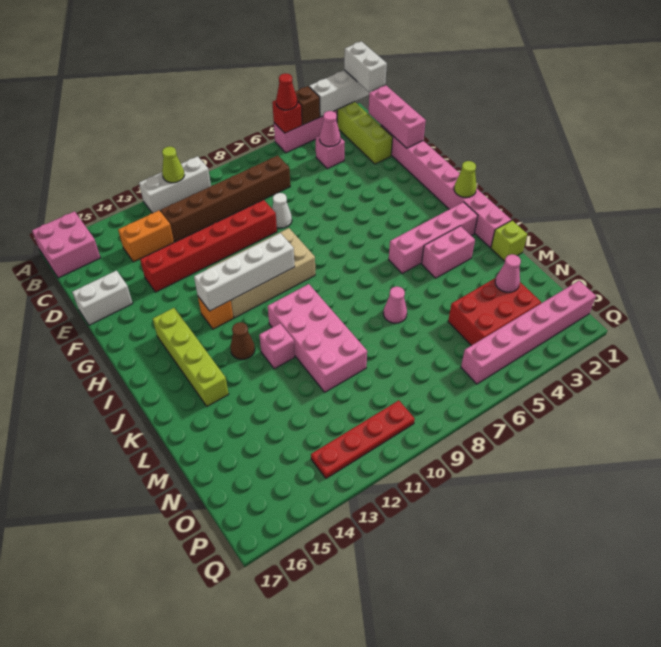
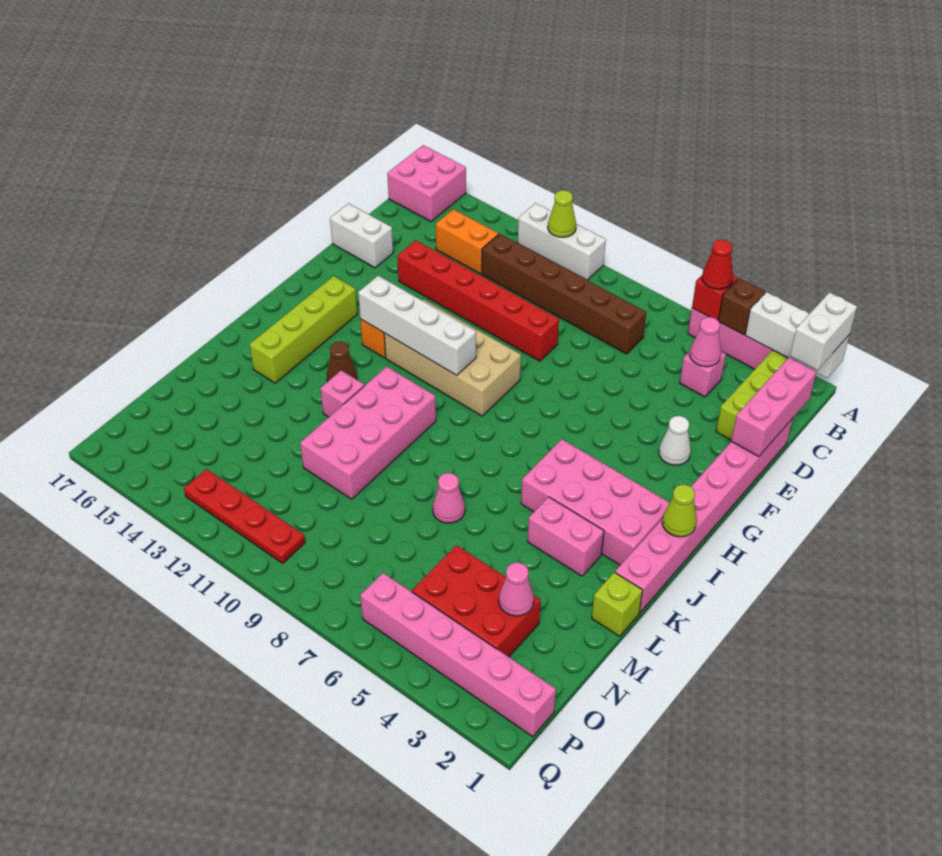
white 1x1 cone [272,193,292,228] -> white 1x1 cone moved to [659,416,691,465]
pink 1x4 brick [389,202,478,274] -> pink 2x4 brick [521,439,670,565]

